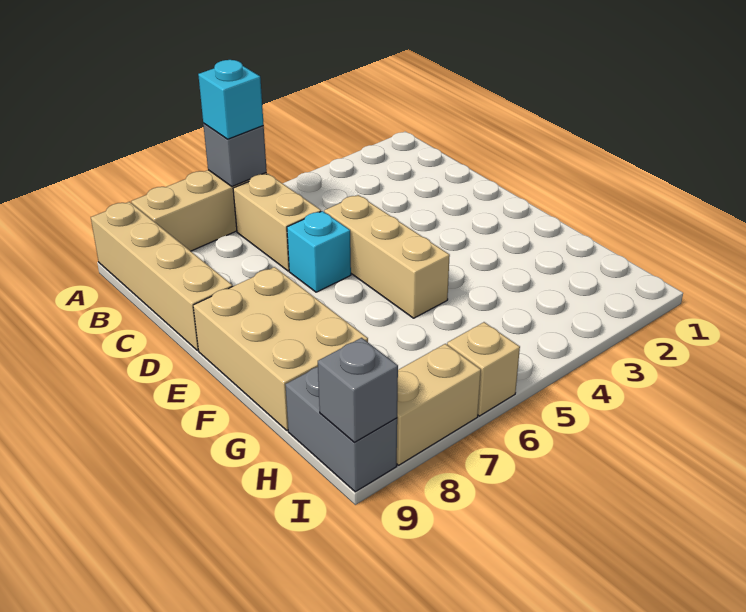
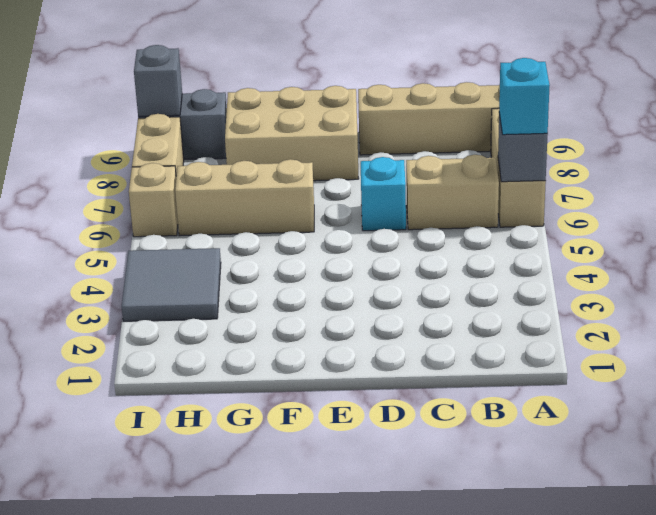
tan 1x3 brick [324,195,450,318] -> tan 1x3 brick moved to [175,159,314,236]
none -> grey 2x2 tile [121,248,221,321]

